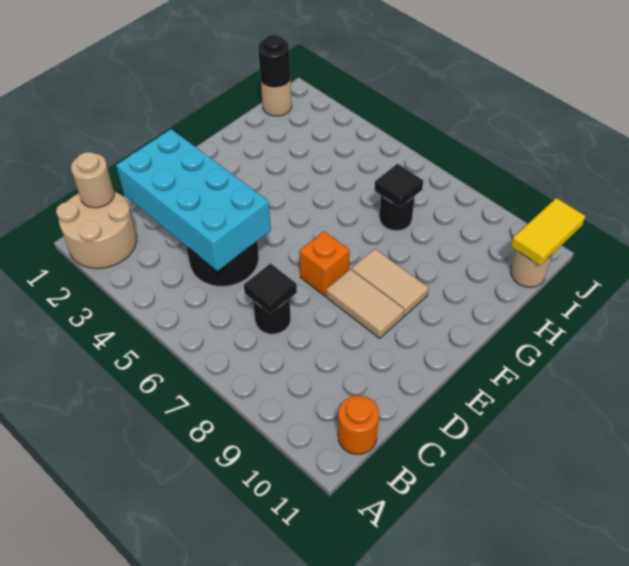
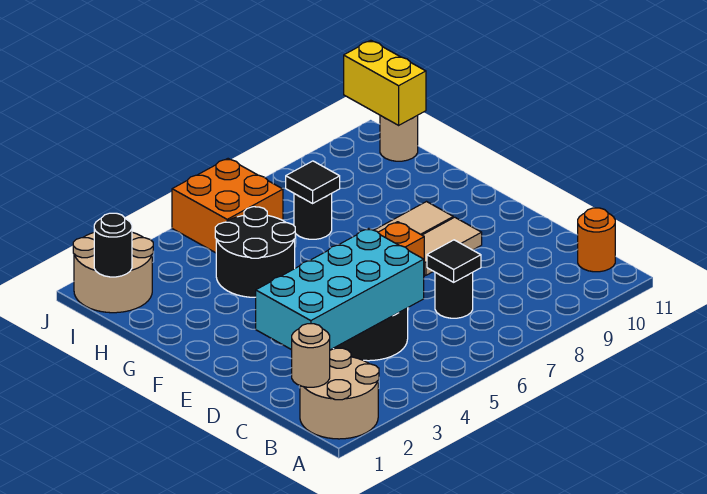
none -> black 2x2 round brick [215,207,295,297]
tan 1x1 round brick [261,79,292,116] -> tan 2x2 round brick [73,232,153,313]
none -> orange 2x2 brick [172,159,283,253]
yellow 1x2 tile [511,198,586,266] -> yellow 1x2 brick [344,40,426,125]

